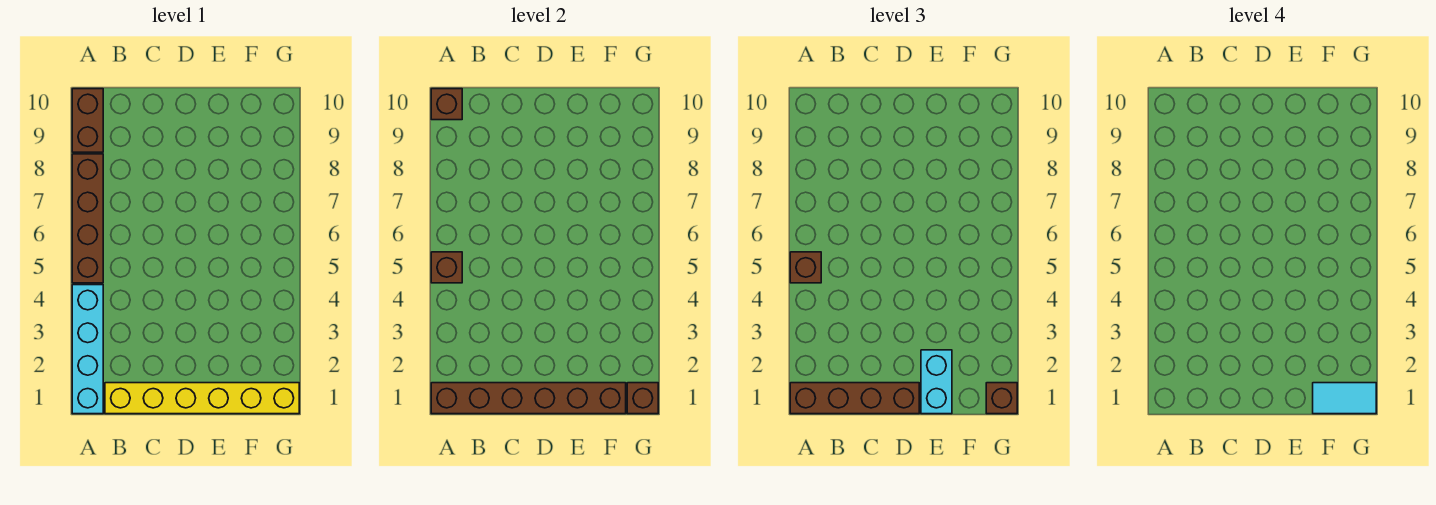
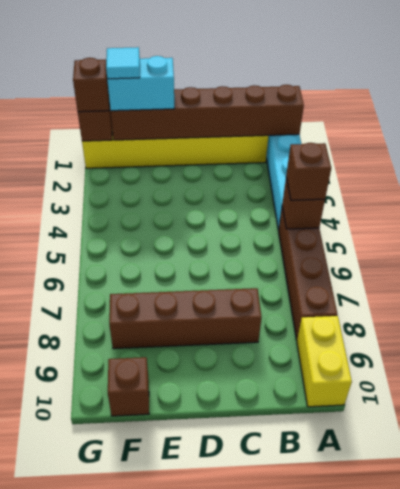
brown 1x4 brick [790,383,919,414] -> brown 1x4 brick moved to [109,288,262,349]
brown 1x2 brick [72,89,103,152] -> yellow 1x2 brick [297,316,352,407]
brown 1x1 brick [431,89,462,120] -> brown 1x1 brick moved to [108,357,149,416]
cyan 1x2 brick [921,350,952,414] -> cyan 1x2 brick turned to [107,56,174,111]
cyan 1x2 tile [1313,383,1376,414] -> cyan 1x1 tile [106,47,140,79]

